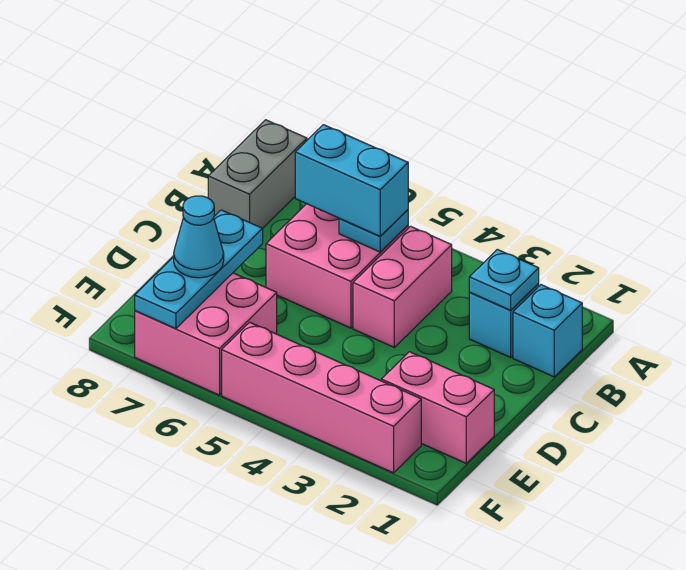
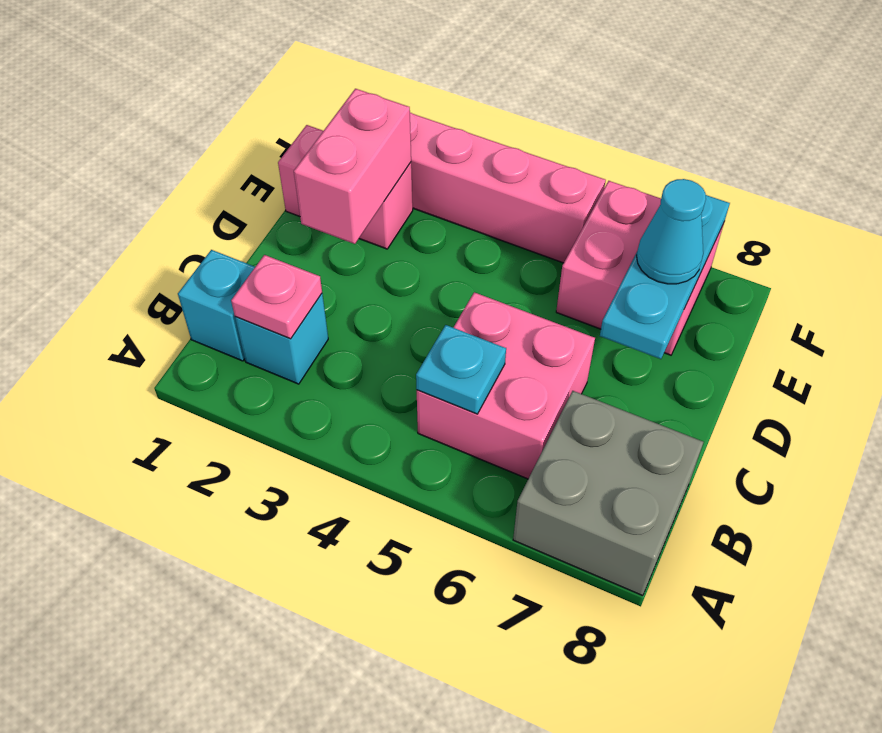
grey 1x2 brick [208,120,307,228] -> grey 2x2 brick [513,391,704,596]
cyan 1x1 plate [469,249,539,310] -> pink 1x1 plate [231,255,322,339]
pink 1x2 brick [353,226,452,347] -> pink 1x2 brick moved to [294,89,411,244]
cyan 1x2 brick [295,125,408,236] -> none

